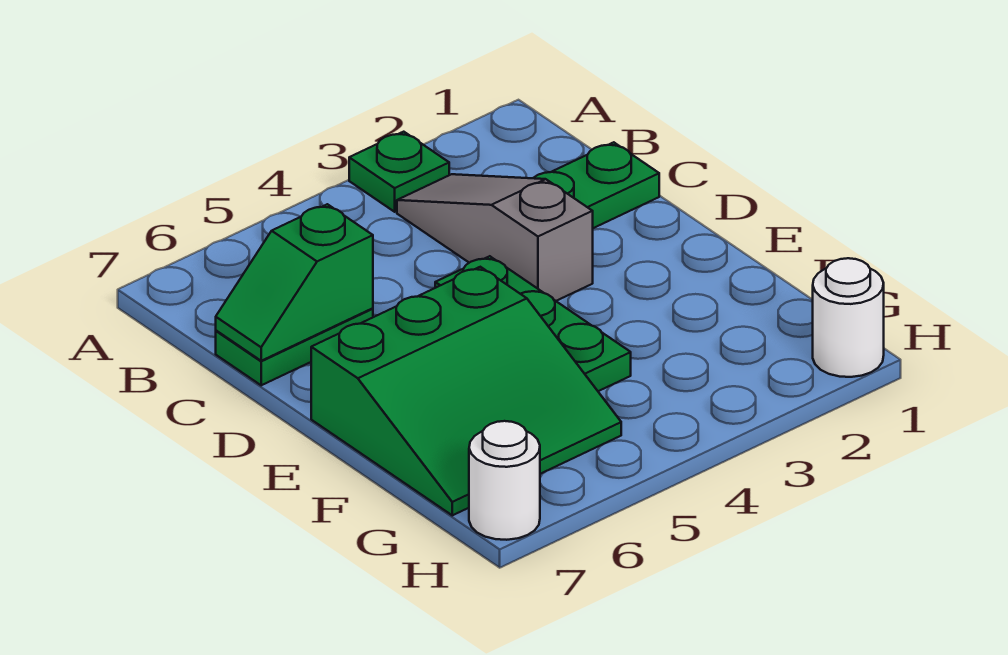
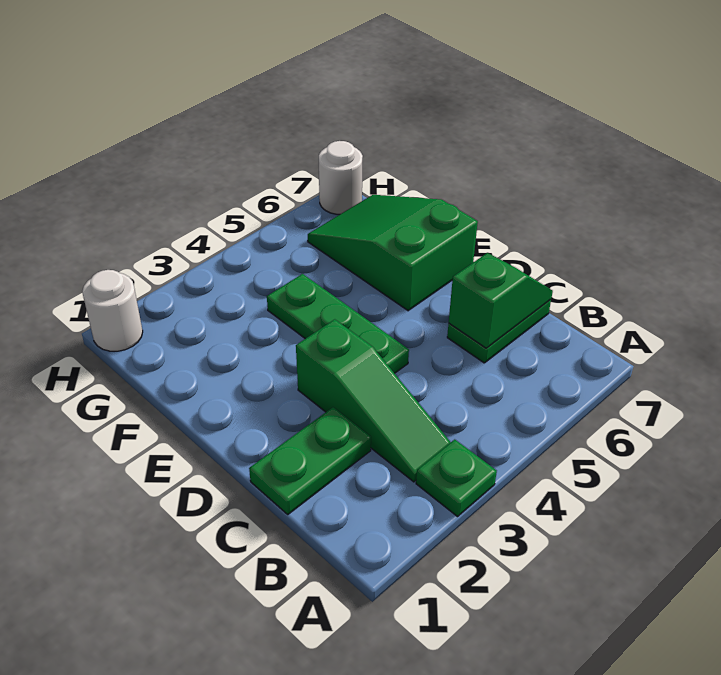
grey 1x3 slope [397,174,593,301] -> green 1x3 slope [296,319,451,482]
green 3x3 slope [311,267,621,515] -> green 2x3 slope [308,195,478,311]

